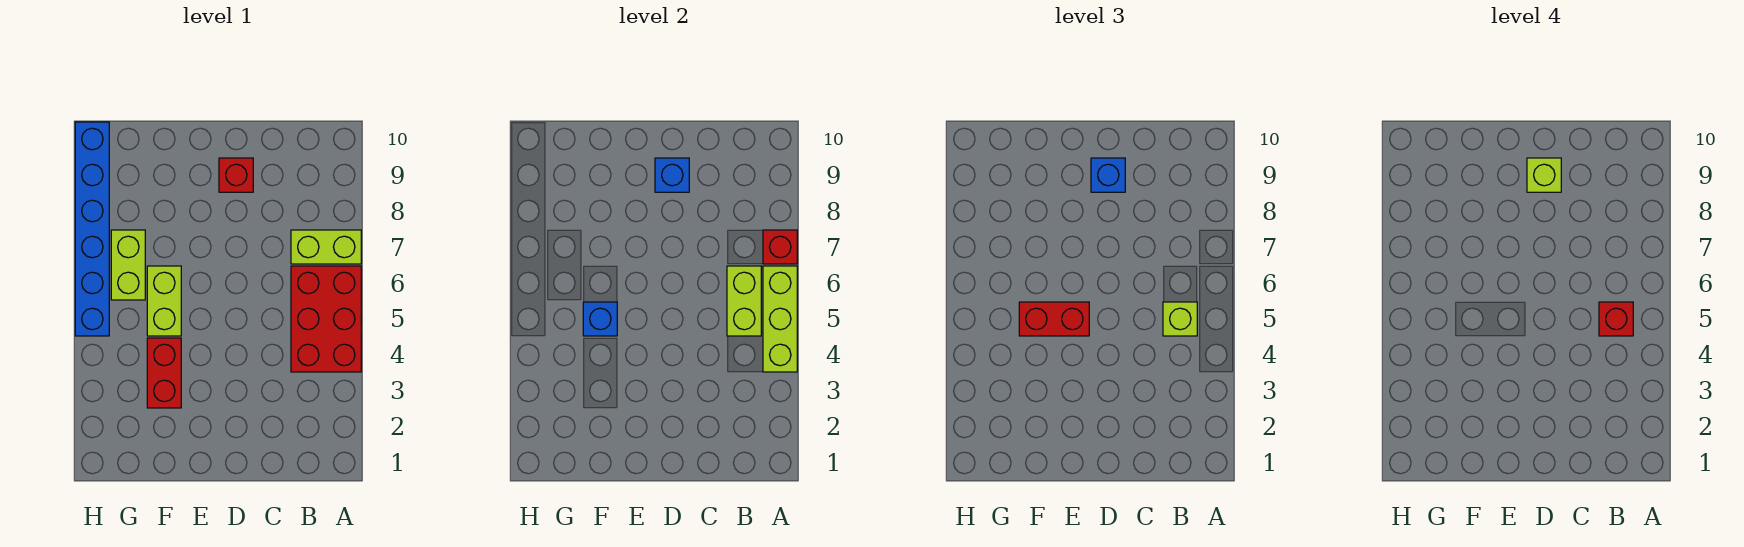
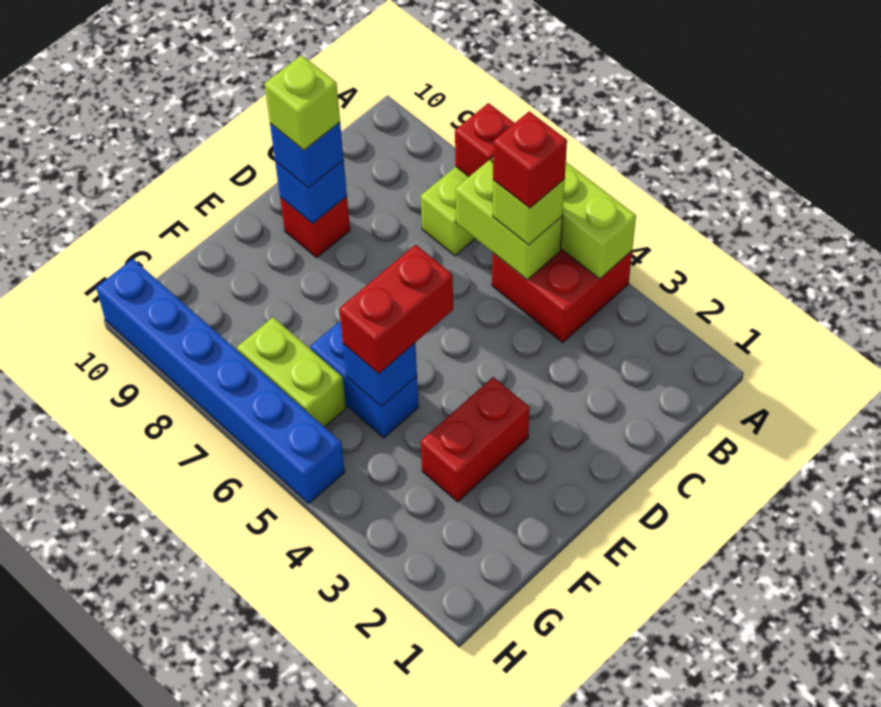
red 2x3 brick [291,266,361,372] -> red 2x2 brick [492,249,632,342]
red 1x2 brick [147,338,181,408] -> red 1x2 brick turned to [421,377,530,502]
lime 1x2 brick [147,266,181,336] -> blue 1x2 brick [310,321,419,438]

